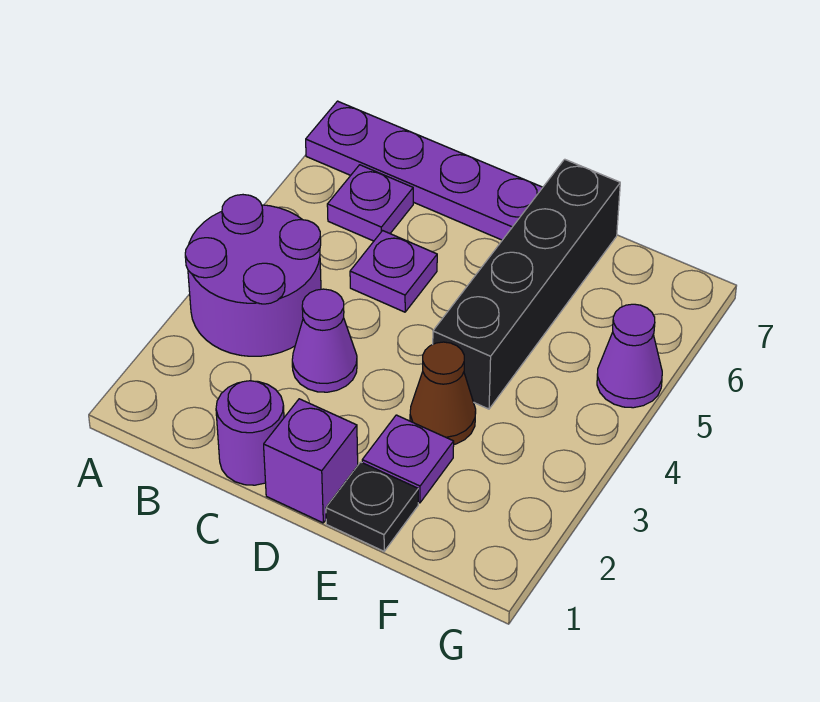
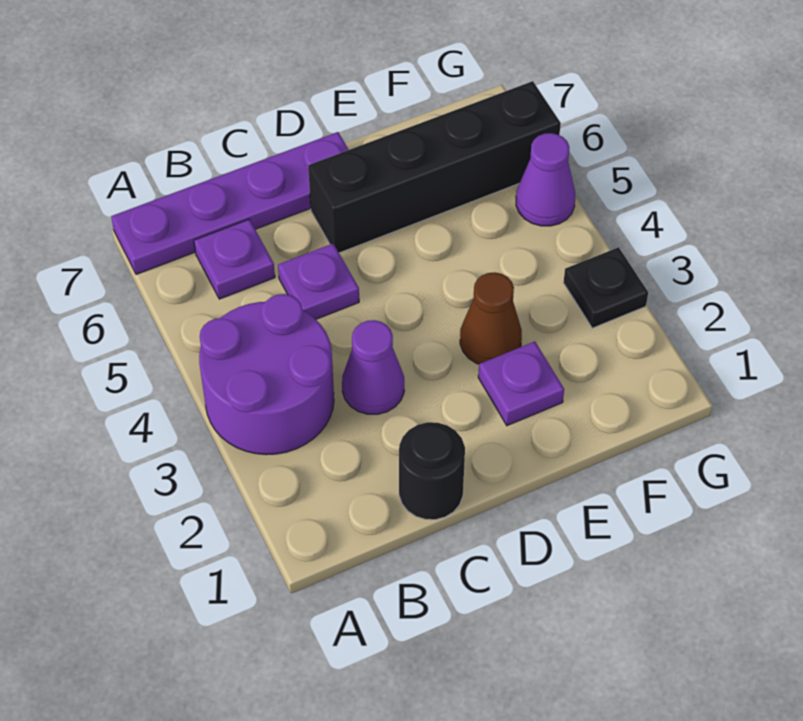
purple 1x1 round brick [216,381,284,485] -> black 1x1 round brick [399,422,465,520]
purple 1x1 brick [264,399,358,523] -> none
black 1x1 plate [326,462,418,551] -> black 1x1 plate moved to [563,247,648,328]
black 1x4 brick [433,159,620,409] -> black 1x4 brick turned to [308,81,561,253]

